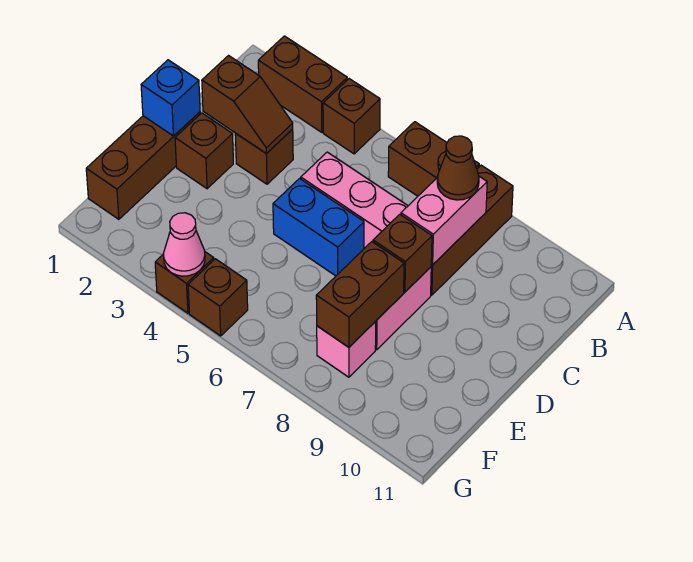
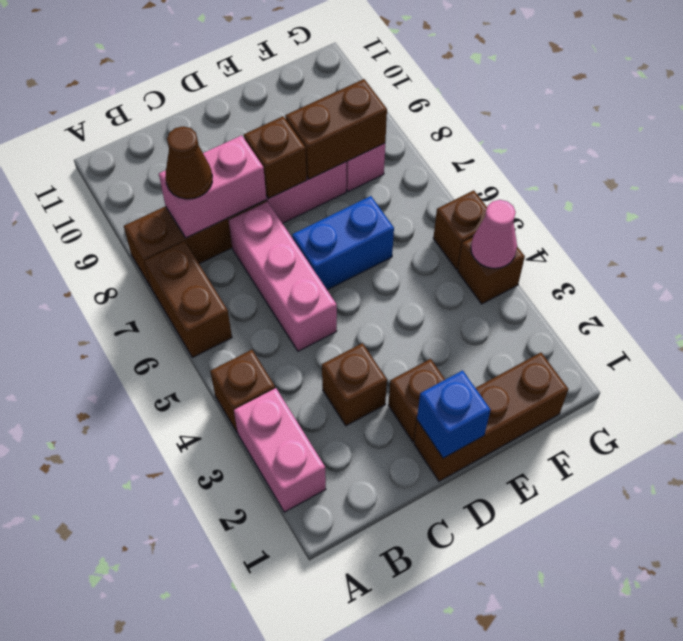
brown 1x2 brick [258,36,347,132] -> pink 1x2 brick [234,388,326,512]
brown 1x2 slope [202,56,293,154] -> none
blue 1x2 brick [273,179,364,276] -> blue 1x2 brick turned to [292,196,394,290]

